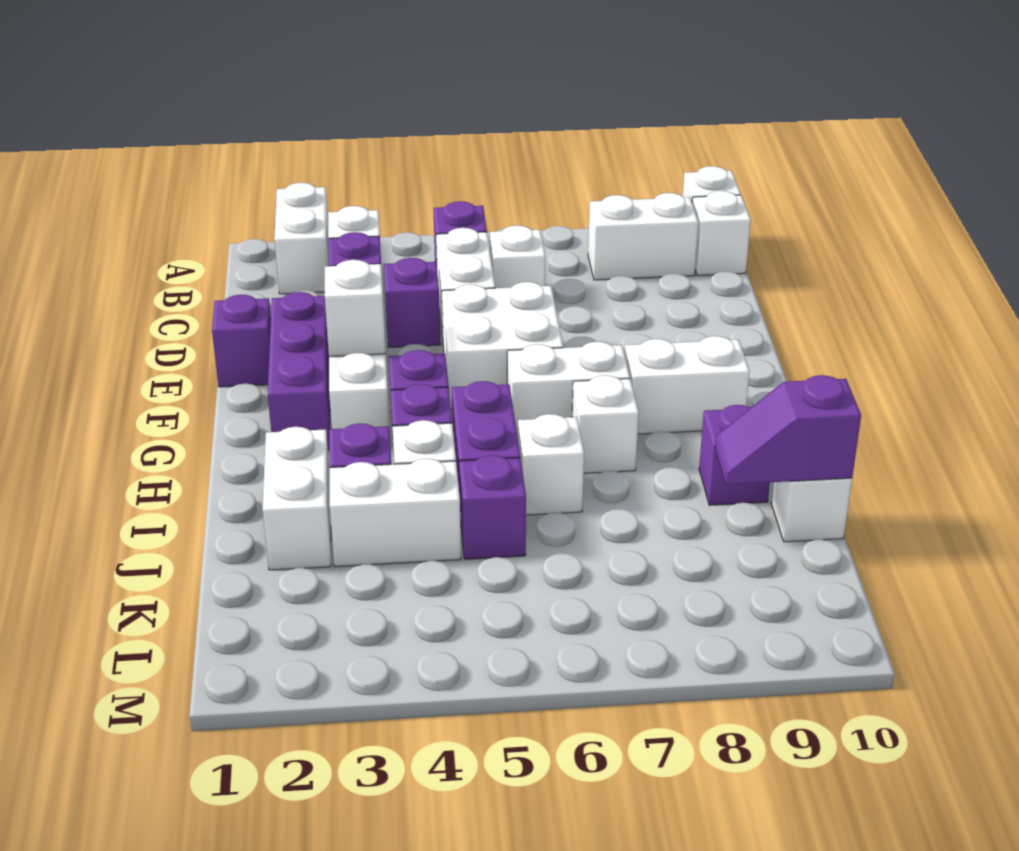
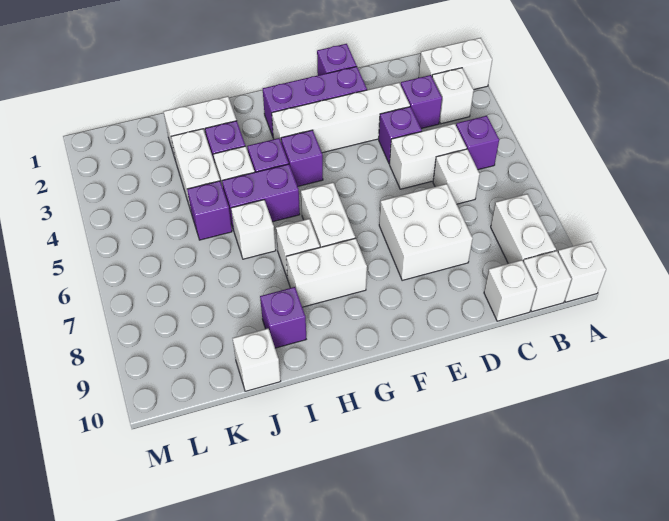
white 2x2 brick [442,282,563,409] -> white 2x2 brick moved to [379,184,473,281]
white 1x1 brick [325,260,386,357] -> white 1x1 brick moved to [484,260,536,321]
white 1x2 brick [625,336,750,434] -> white 1x2 brick turned to [286,238,367,307]
purple 1x2 slope [715,375,861,485] -> none

